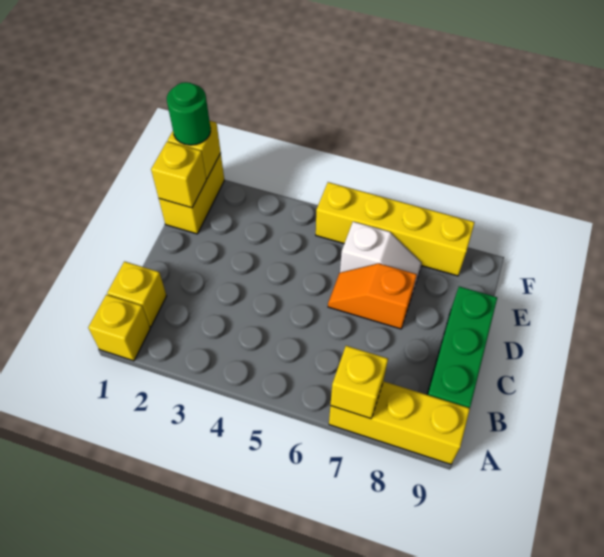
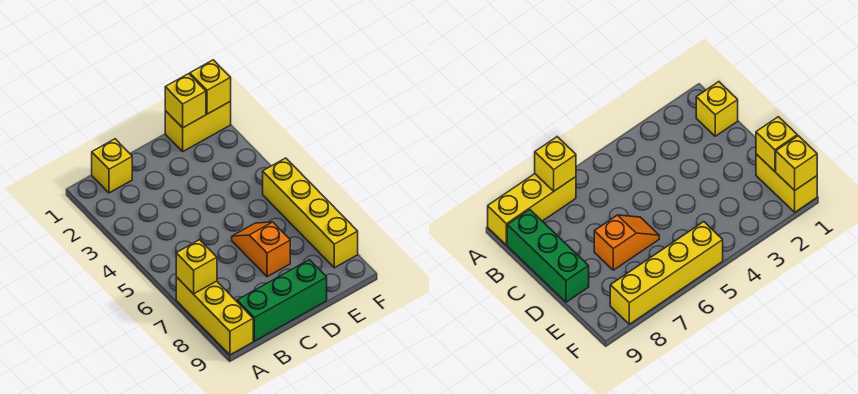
yellow 1x1 brick [88,295,150,361] -> none
white 1x2 slope [340,222,422,290] -> none
green 1x1 round brick [167,82,211,145] -> none

